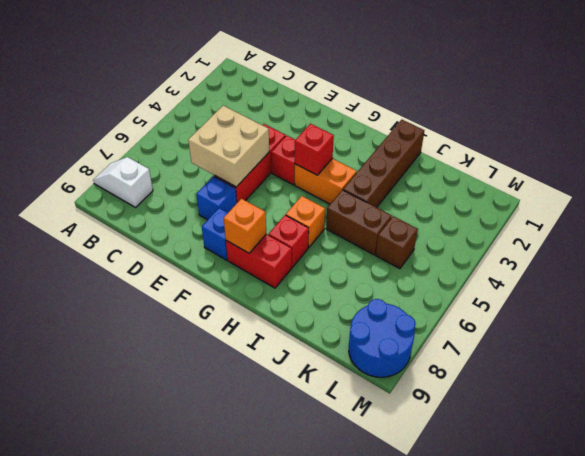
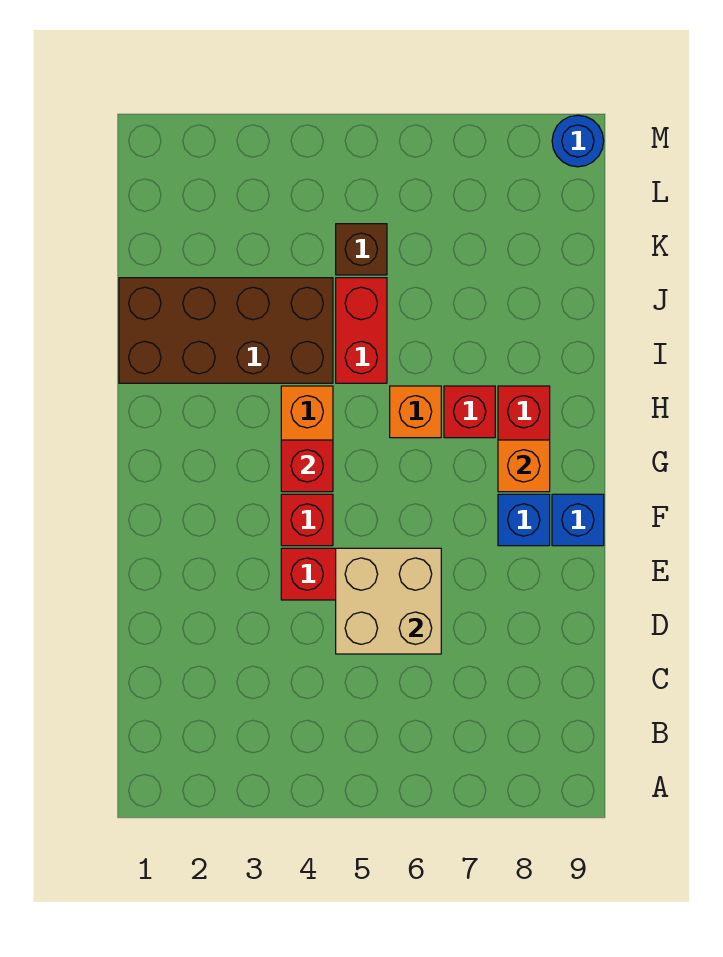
white 1x2 slope [93,157,153,207] -> none
blue 1x1 brick [196,176,237,220] -> blue 1x1 brick moved to [552,494,604,546]
brown 1x4 brick [343,120,424,207] -> brown 2x4 brick [119,278,333,383]
brown 1x2 brick [326,190,392,255] -> red 1x2 brick [336,278,387,383]
blue 2x2 round brick [349,299,416,377] -> blue 1x1 round brick [552,115,604,167]

